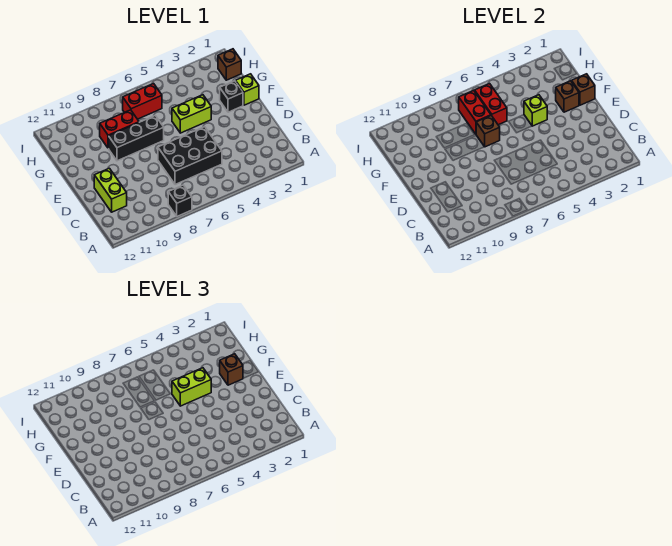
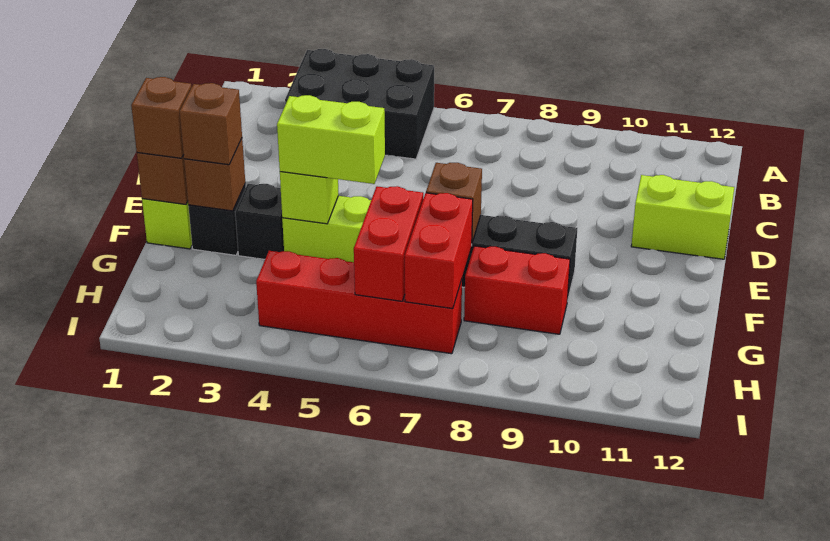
black 1x1 brick [168,185,192,217] -> black 1x1 brick moved to [235,184,284,259]
black 2x3 brick [158,127,222,185] -> black 2x3 brick moved to [285,49,434,159]
lime 1x2 brick [94,168,127,212] -> lime 1x2 brick turned to [631,175,734,259]
brown 1x1 brick [218,49,241,80] -> brown 1x1 brick moved to [131,77,191,158]
red 1x2 brick [123,84,162,119] -> red 1x4 brick [256,251,462,354]

